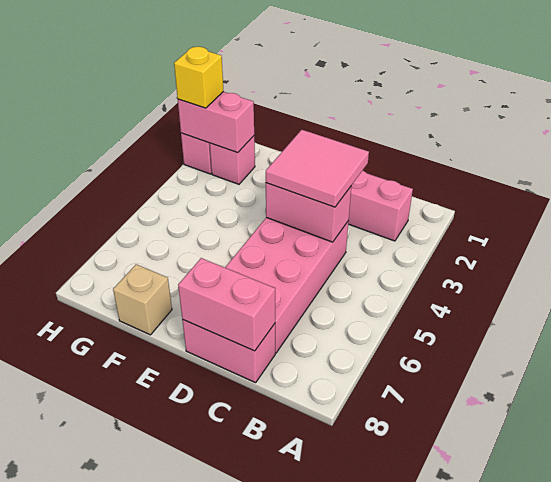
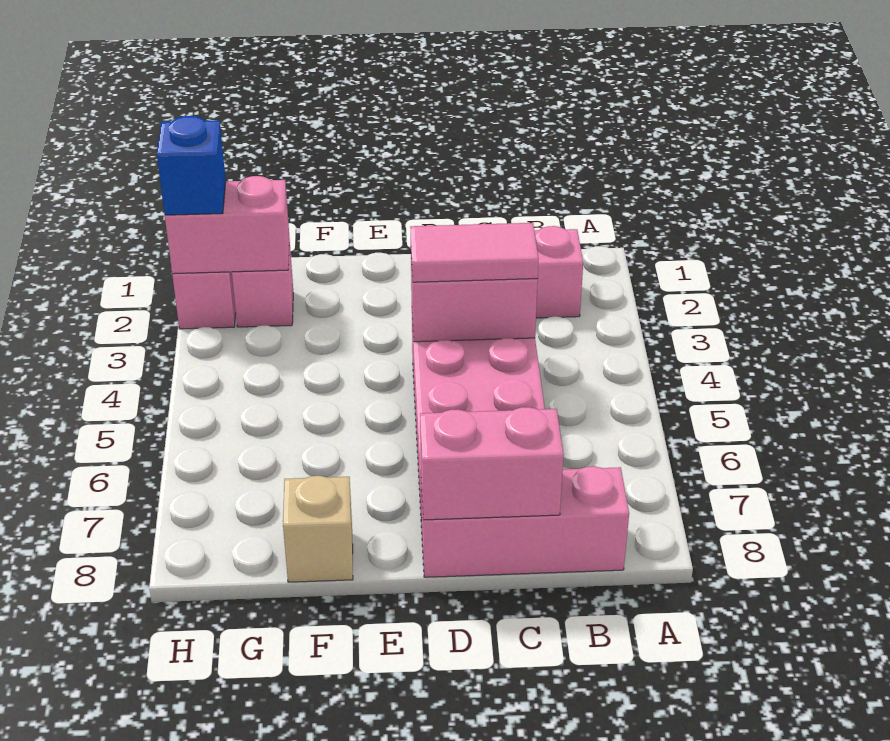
pink 2x2 tile [266,130,369,207] -> pink 1x2 tile [410,223,539,282]
pink 1x2 brick [182,320,275,383] -> pink 1x3 brick [421,466,629,577]
yellow 1x1 brick [174,47,223,108] -> blue 1x1 brick [157,116,226,215]

